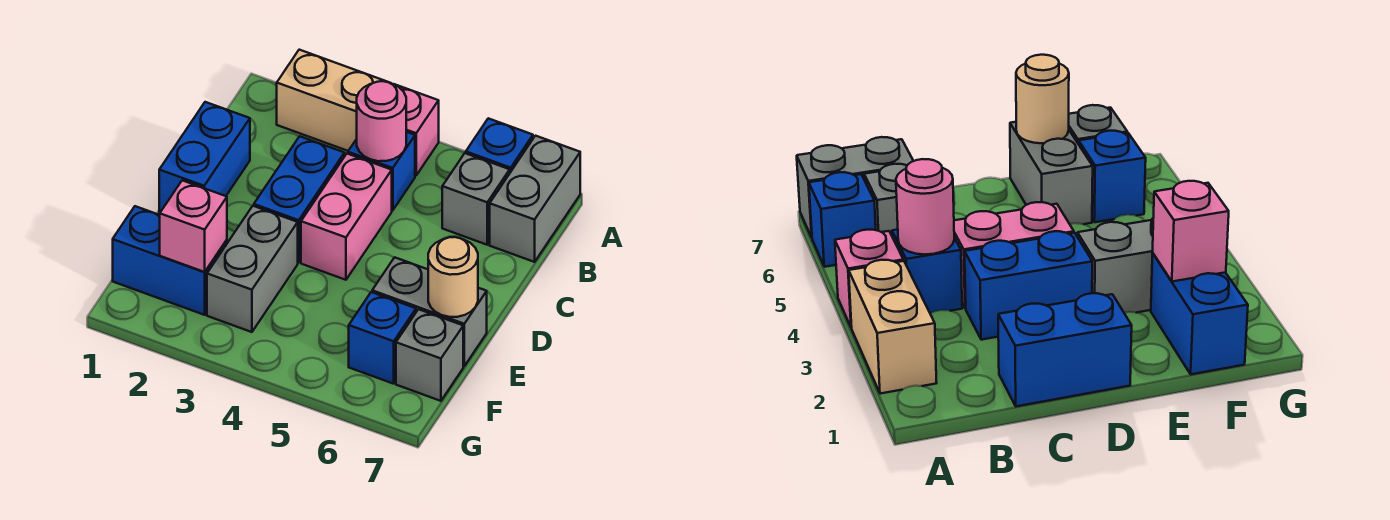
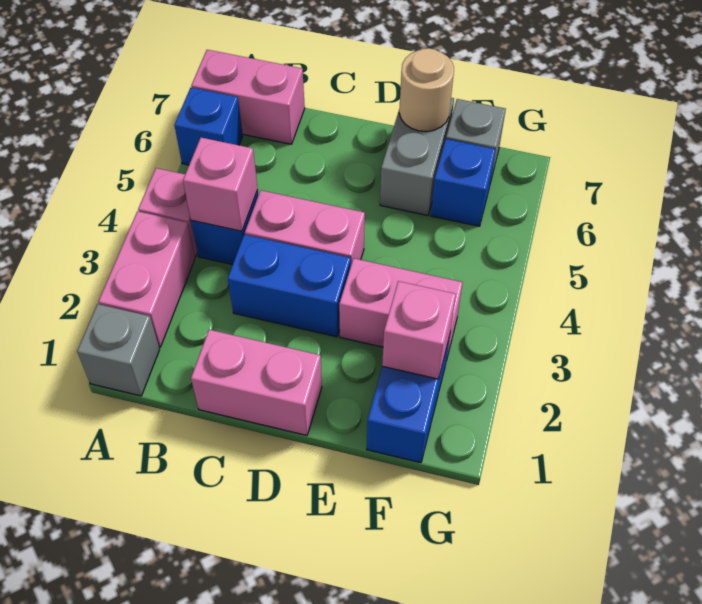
tan 1x2 brick [277,50,390,151] -> pink 1x2 brick [98,211,195,347]
grey 1x2 brick [490,136,580,262] -> pink 1x2 brick [191,50,305,144]
pink 1x1 round brick [357,81,406,161] -> pink 1x1 brick [183,138,258,231]
grey 1x1 brick [442,153,510,245] -> grey 1x1 brick moved to [77,304,160,396]
blue 1x2 brick [159,102,250,212] -> pink 1x2 brick [191,330,322,435]
grey 1x2 brick [207,206,298,332] -> pink 1x2 brick [339,258,463,360]

